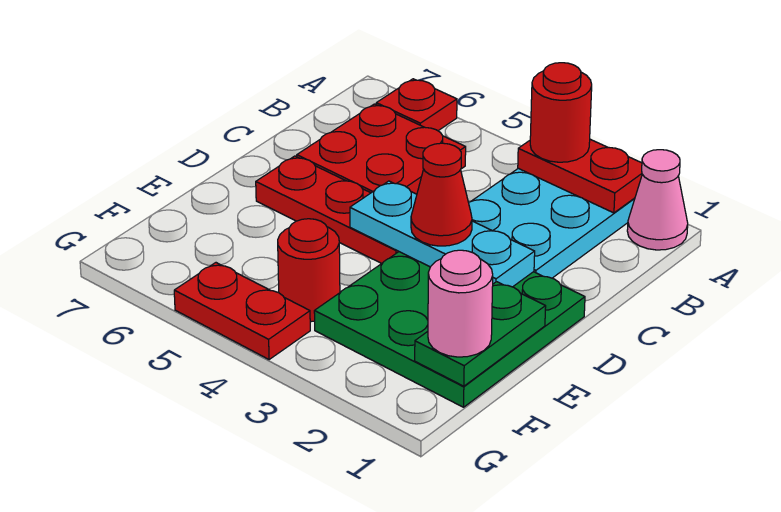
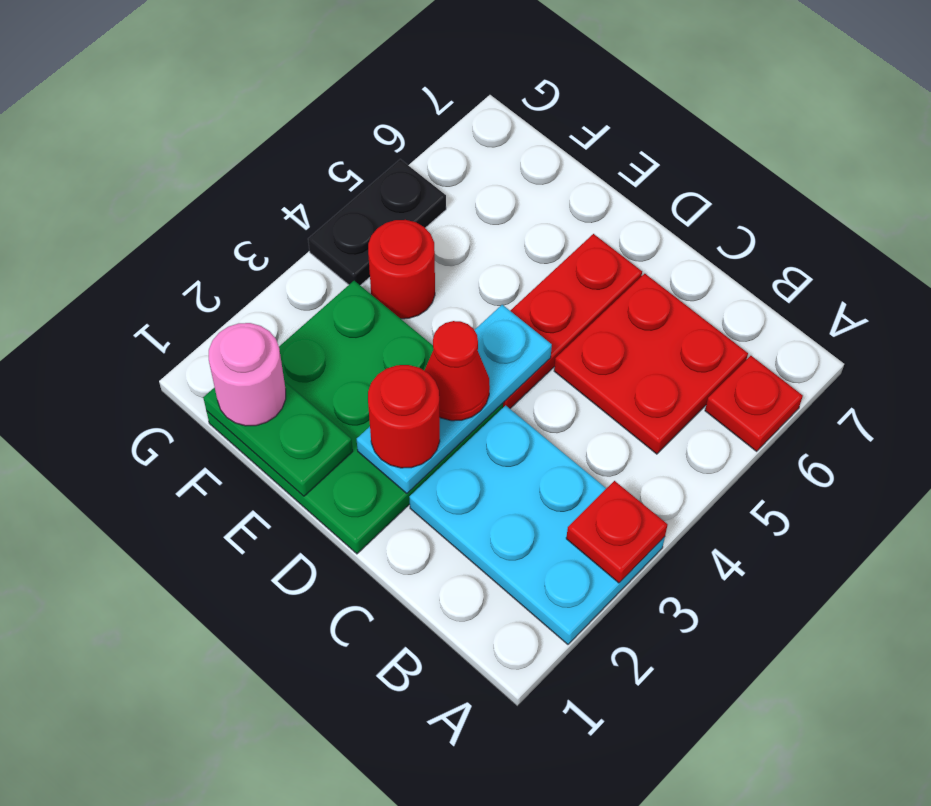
pink 1x1 cone [627,150,688,250] -> none
red 1x2 plate [518,139,642,213] -> red 1x1 plate [566,481,668,583]
red 1x1 round brick [530,63,592,162] -> red 1x1 round brick moved to [368,365,440,468]
red 1x2 plate [174,263,310,360] -> black 1x2 plate [308,159,446,285]

